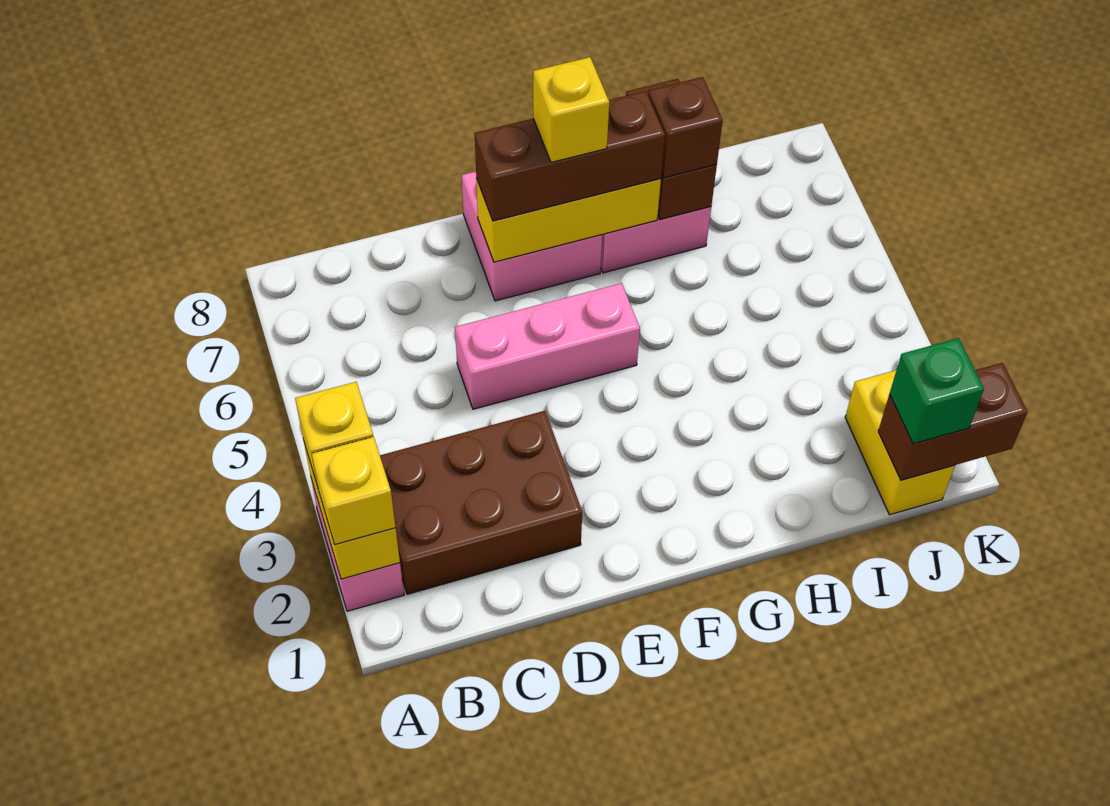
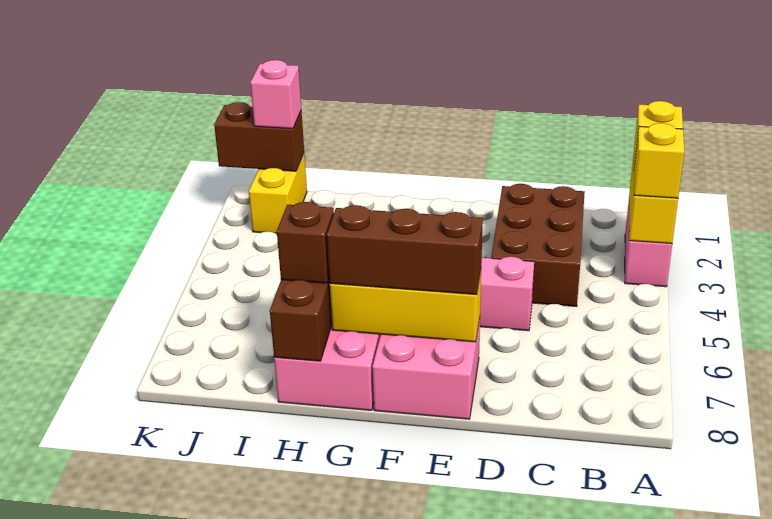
brown 2x3 brick [380,411,582,594] -> brown 2x3 brick turned to [491,184,585,306]
yellow 1x1 brick [533,57,609,162] -> none
green 1x1 brick [890,338,984,444] -> pink 1x1 brick [250,60,301,129]

